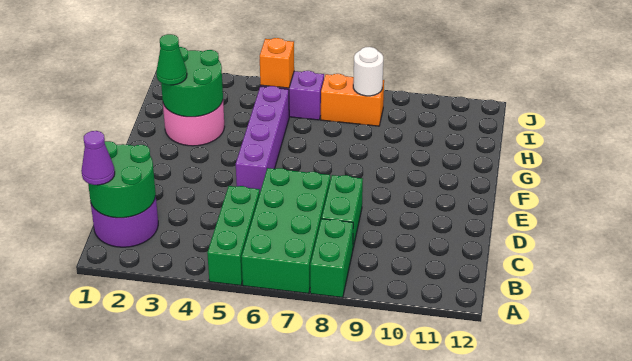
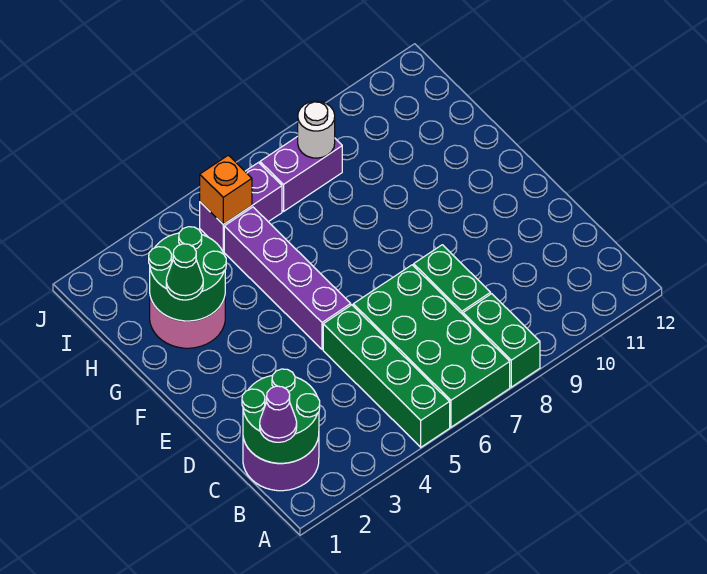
green 1x3 brick [207,186,260,286] -> green 1x4 brick [323,305,450,447]
orange 1x2 brick [321,74,384,126] -> purple 1x2 brick [260,136,342,211]

